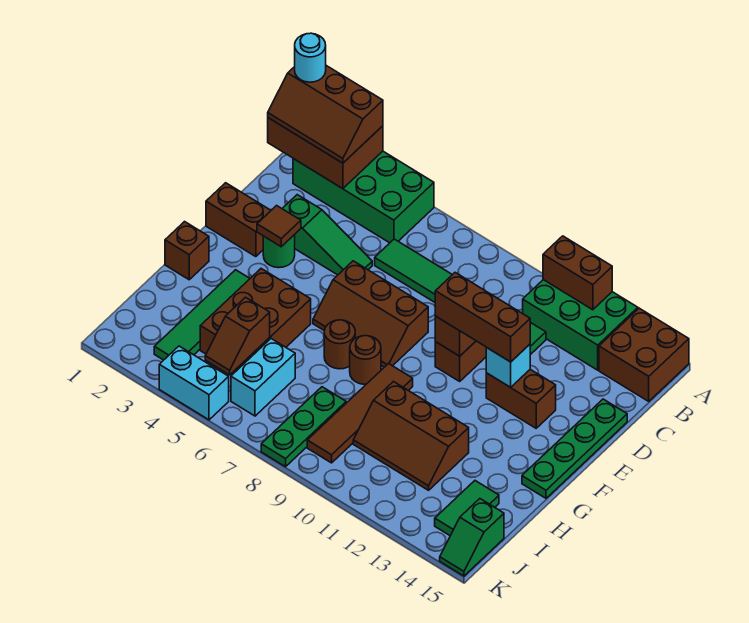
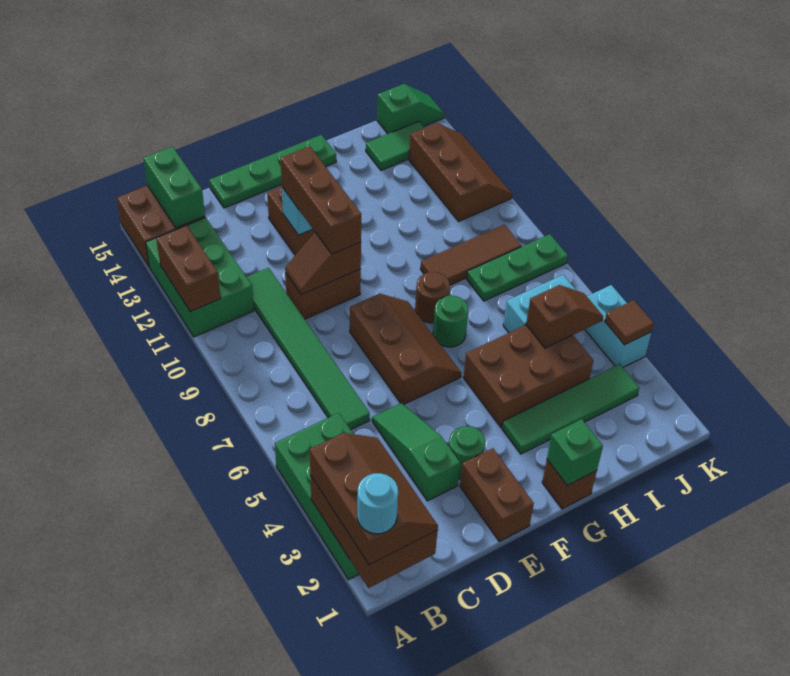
none -> green 1x2 brick [143,146,205,228]
brown 1x1 tile [257,206,301,247] -> brown 1x1 tile moved to [605,300,654,345]
none -> green 1x1 brick [547,419,603,486]
brown 1x1 round brick [324,320,355,369] -> green 1x1 round brick [433,296,468,347]
brown 1x4 tile [307,364,413,463] -> brown 1x3 tile [421,225,521,285]
brown 2x3 slope [353,382,469,490] -> brown 2x3 slope moved to [409,123,512,221]

